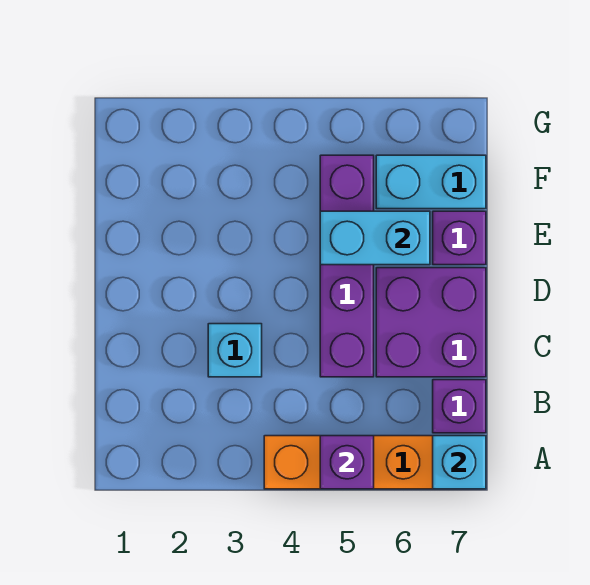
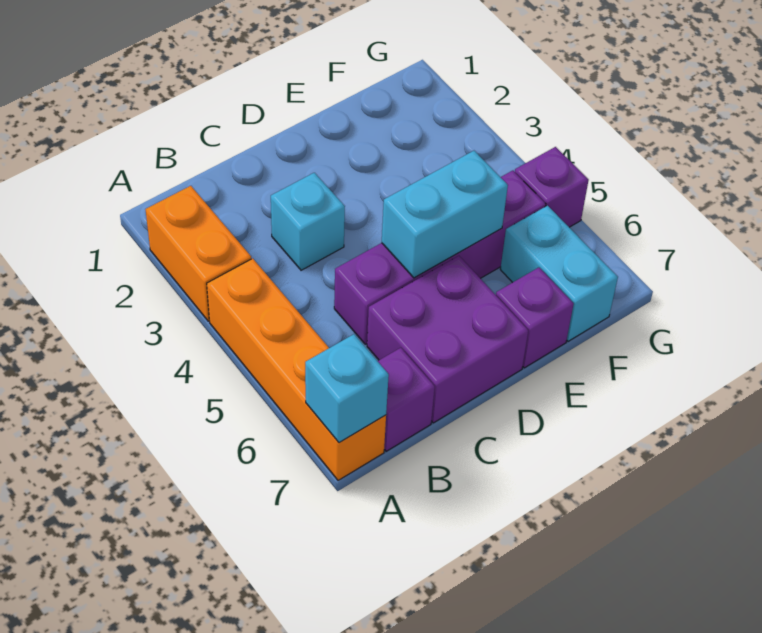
none -> orange 1x2 brick [145,186,251,321]
purple 1x1 brick [320,436,374,489] -> purple 1x1 brick moved to [515,147,589,227]
cyan 1x2 brick [320,211,430,265] -> cyan 1x2 brick turned to [382,151,508,278]

